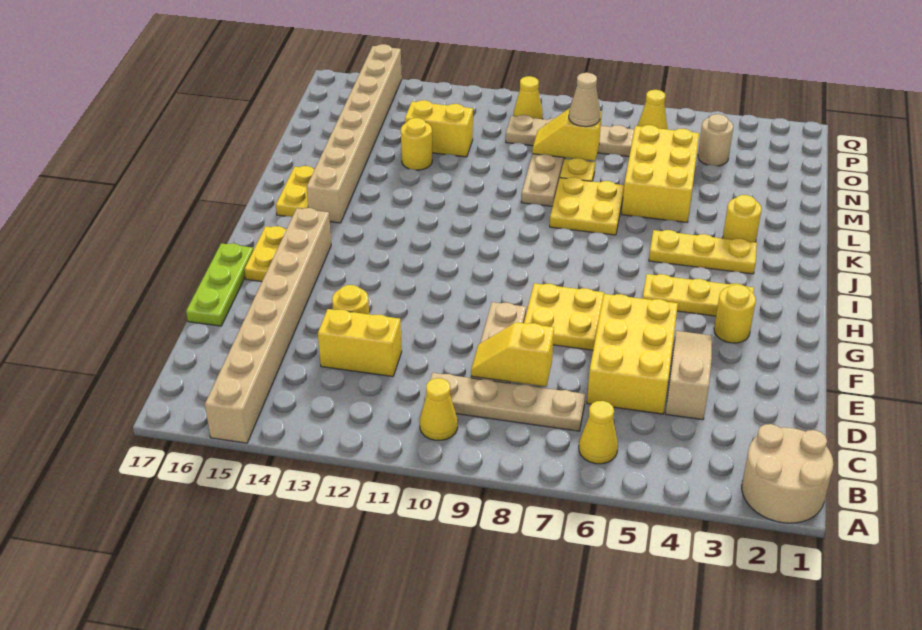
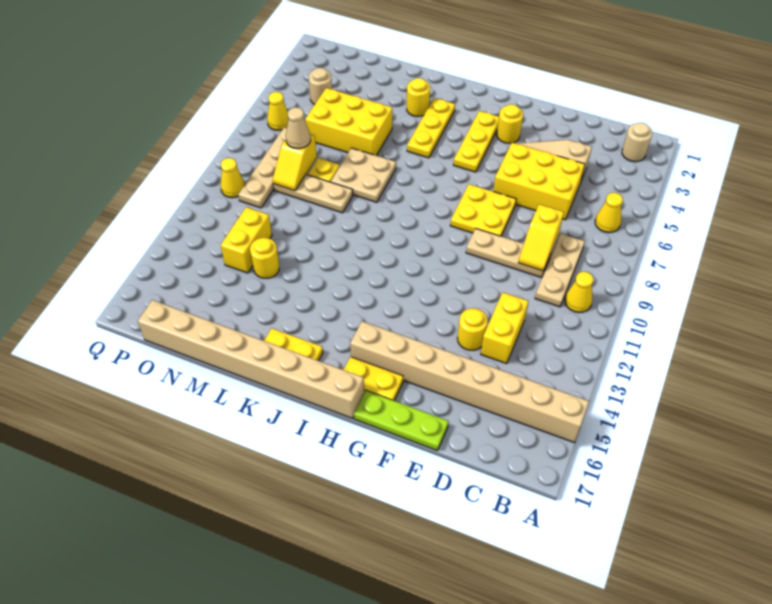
tan 2x2 round brick [742,424,833,523] -> tan 1x1 round brick [622,123,652,162]
tan 1x4 plate [424,373,585,431] -> tan 1x3 plate [535,234,585,307]
tan 1x8 brick [307,44,402,223] -> tan 1x8 brick moved to [138,300,364,418]
yellow 2x2 plate [550,177,624,235] -> tan 2x2 plate [331,148,396,202]

